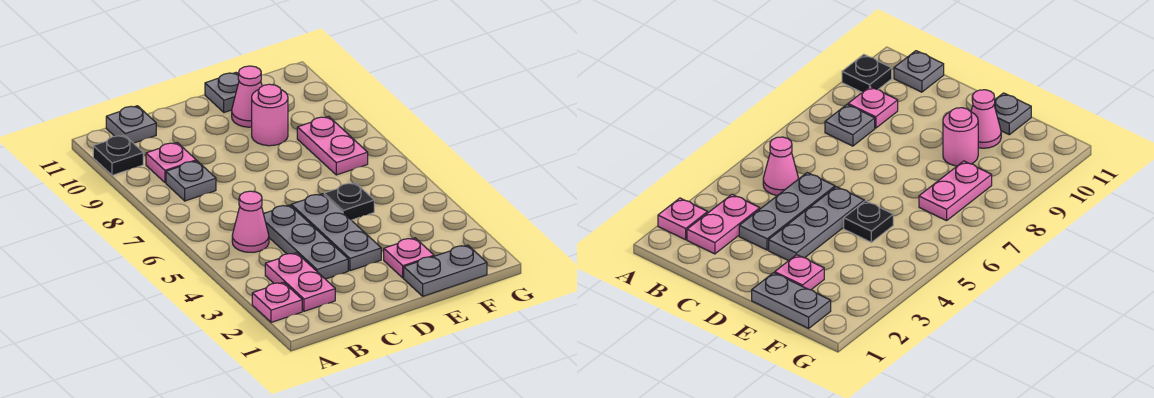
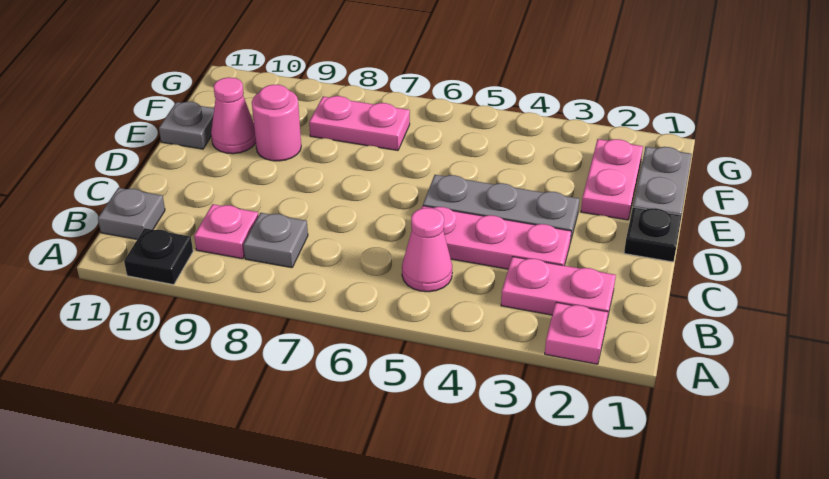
grey 1x3 plate [264,205,348,279] -> pink 1x3 plate [421,206,571,269]
pink 1x1 plate [384,238,434,278] -> pink 1x2 plate [581,139,643,220]
black 1x1 plate [324,183,374,220] -> black 1x1 plate moved to [624,207,682,262]

